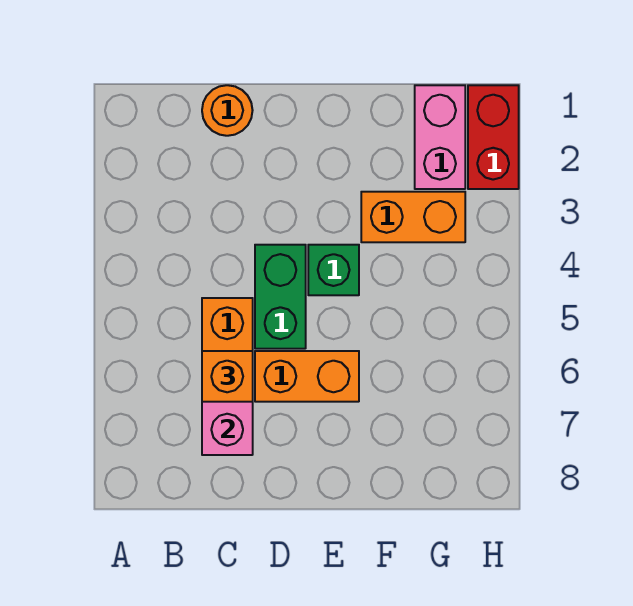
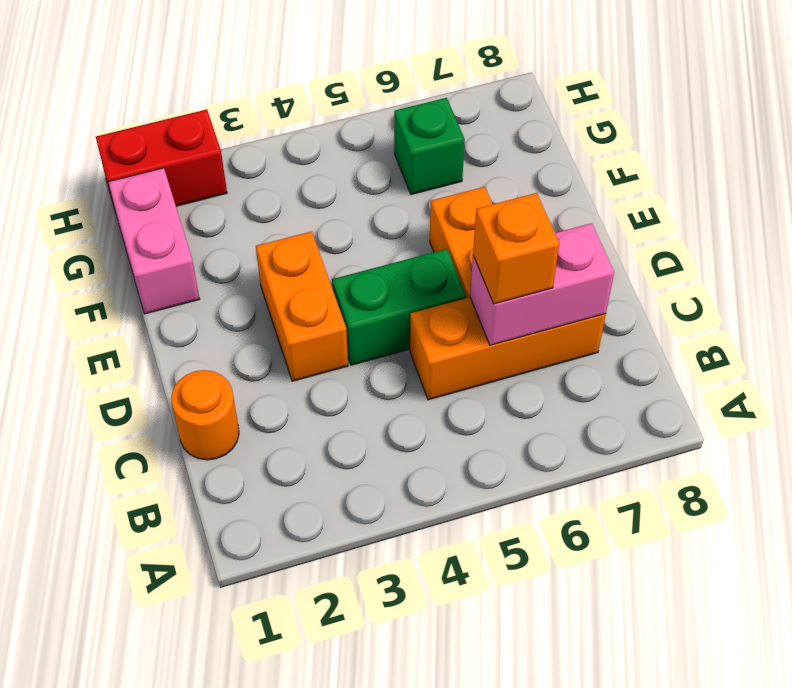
green 1x1 brick [308,245,359,295] -> green 1x1 brick moved to [394,98,465,194]
orange 1x2 brick [361,192,465,242] -> orange 1x2 brick moved to [256,231,348,381]
pink 1x2 brick [415,85,465,189] -> pink 1x2 brick turned to [109,168,199,314]

